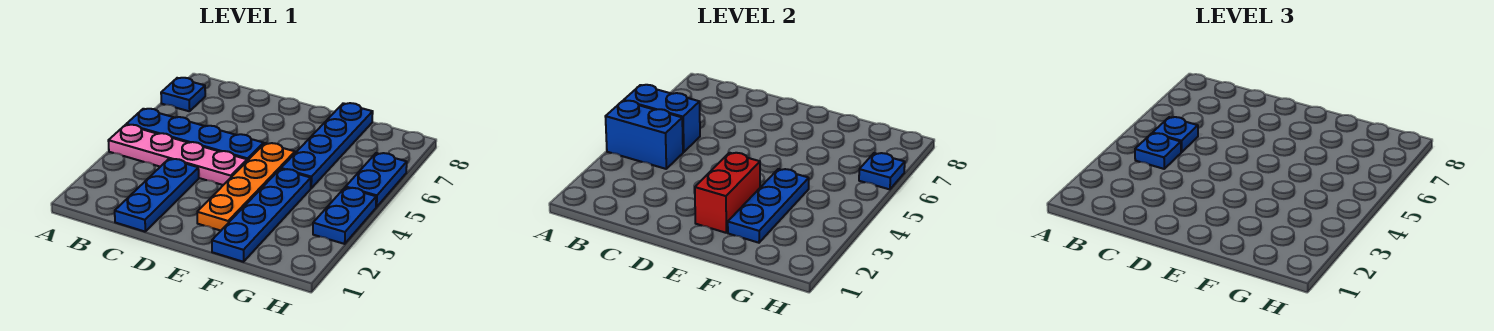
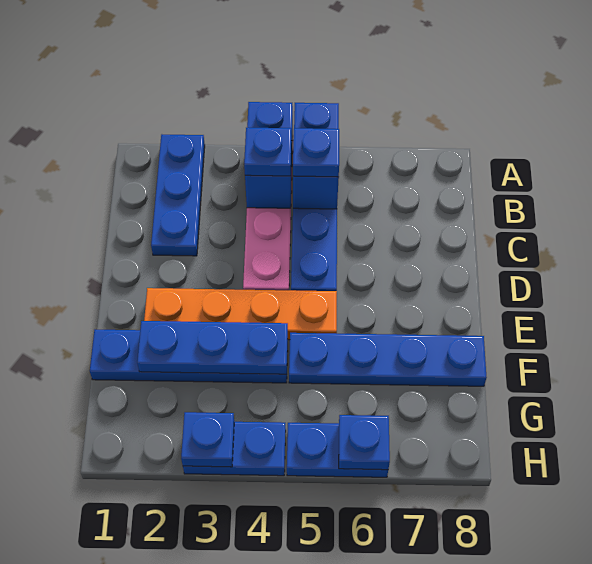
blue 1x1 plate [161,78,205,111] -> blue 1x1 plate moved to [181,412,234,467]
blue 1x3 plate [115,159,199,232] -> blue 1x3 plate turned to [151,135,205,256]
red 1x2 brick [695,153,760,233] -> none

